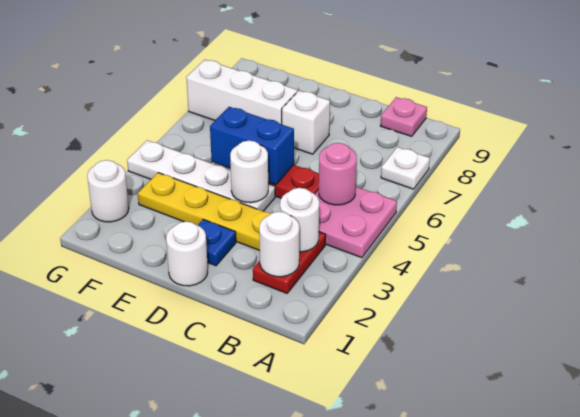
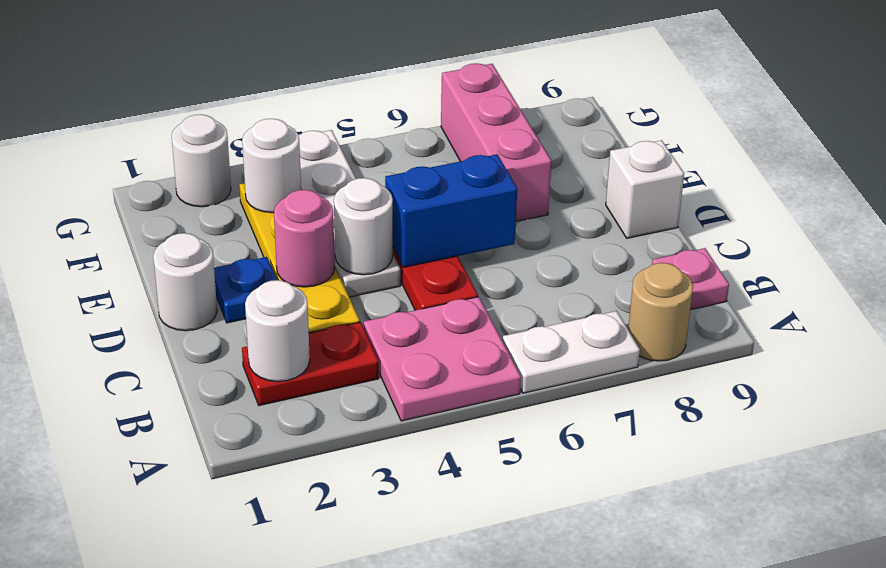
white 1x1 plate [381,147,430,189] -> white 1x2 plate [503,311,640,393]
none -> tan 1x1 round brick [628,263,693,361]
white 1x1 round brick [280,188,319,252] -> white 1x1 round brick moved to [242,119,301,213]
pink 1x1 round brick [319,143,357,205] -> pink 1x1 round brick moved to [274,190,335,287]
blue 1x2 brick [210,107,294,185] -> blue 1x2 brick turned to [385,154,517,267]
white 1x1 brick [282,91,330,154] -> white 1x1 brick moved to [606,140,684,238]
white 1x3 brick [186,60,297,124] -> pink 1x3 brick [441,63,552,221]

